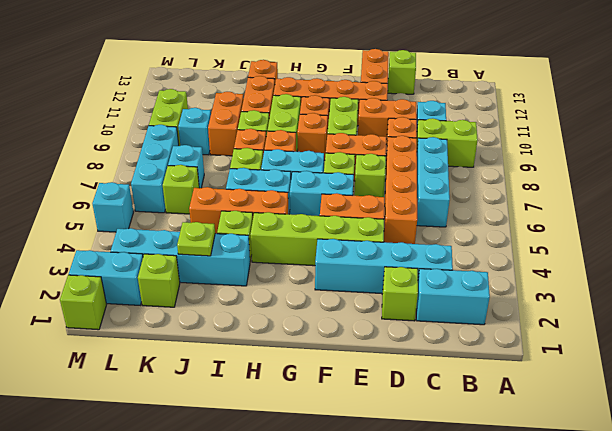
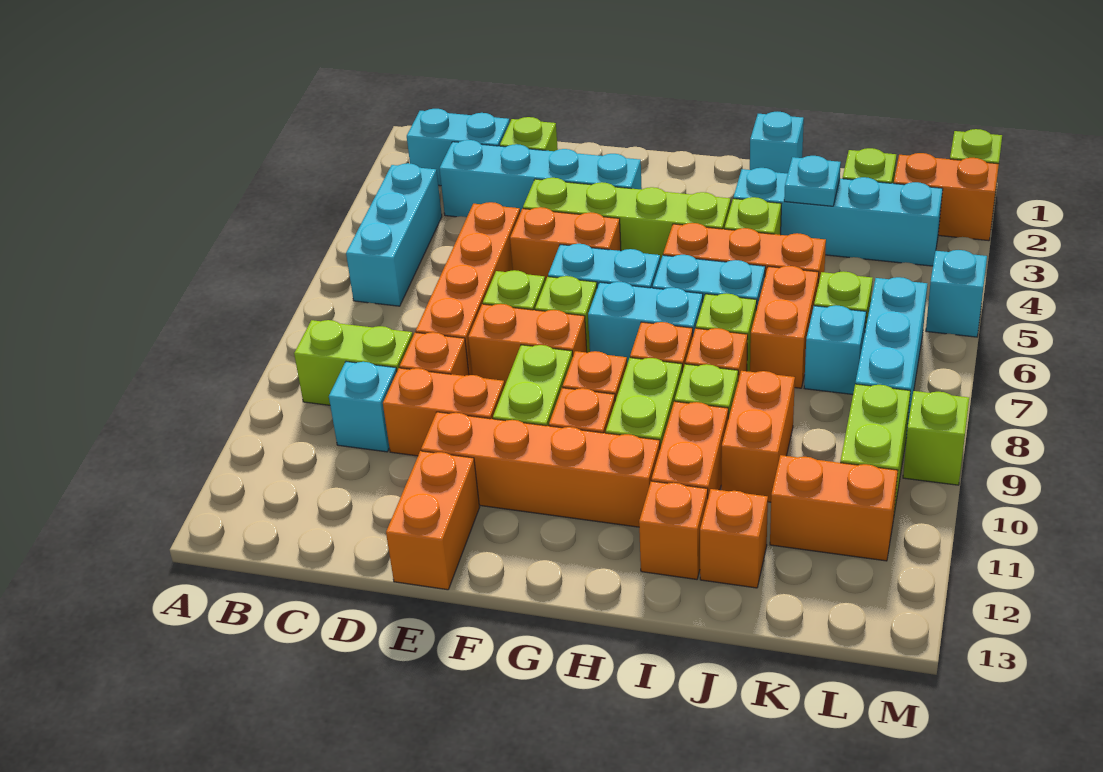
cyan 1x3 brick [417,137,450,227] -> cyan 1x3 brick moved to [346,163,442,306]
lime 1x1 brick [388,50,416,94] -> lime 1x1 brick moved to [903,391,969,485]
lime 1x1 plate [177,222,215,256] -> cyan 1x1 plate [784,156,841,206]
none -> orange 1x2 brick [750,266,819,388]
none -> orange 1x1 brick [700,489,768,588]
cyan 1x1 brick [178,108,211,155] -> cyan 1x1 brick moved to [750,112,804,174]
none -> orange 1x2 brick [770,455,898,561]
cyan 1x2 brick [69,250,143,305] -> orange 1x2 brick [894,153,999,241]

